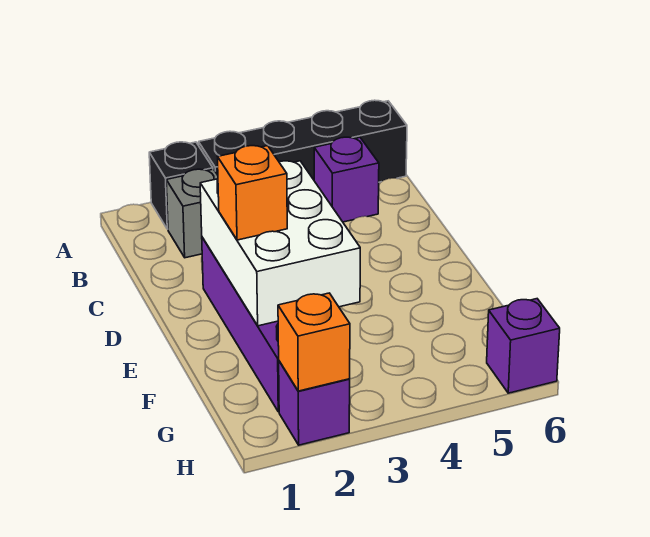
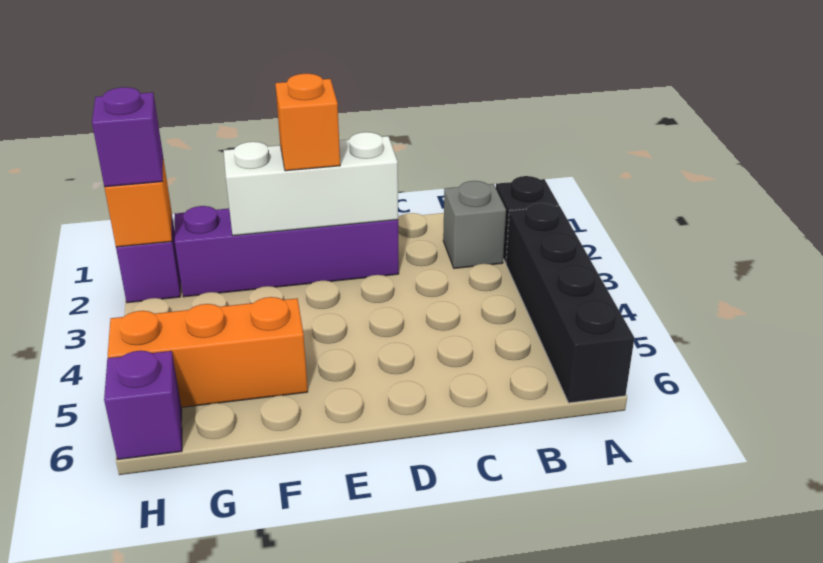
purple 1x1 brick [314,137,379,222] -> purple 1x1 brick moved to [92,87,163,187]
white 2x3 brick [200,161,360,326] -> white 1x3 brick [224,132,398,236]
none -> orange 1x3 brick [108,297,308,407]

